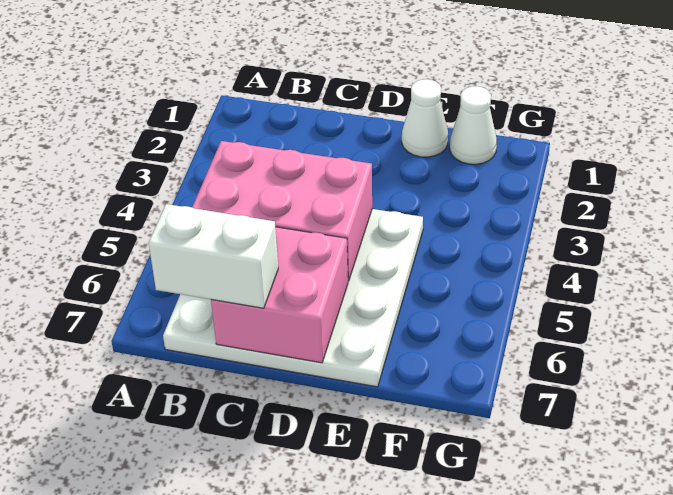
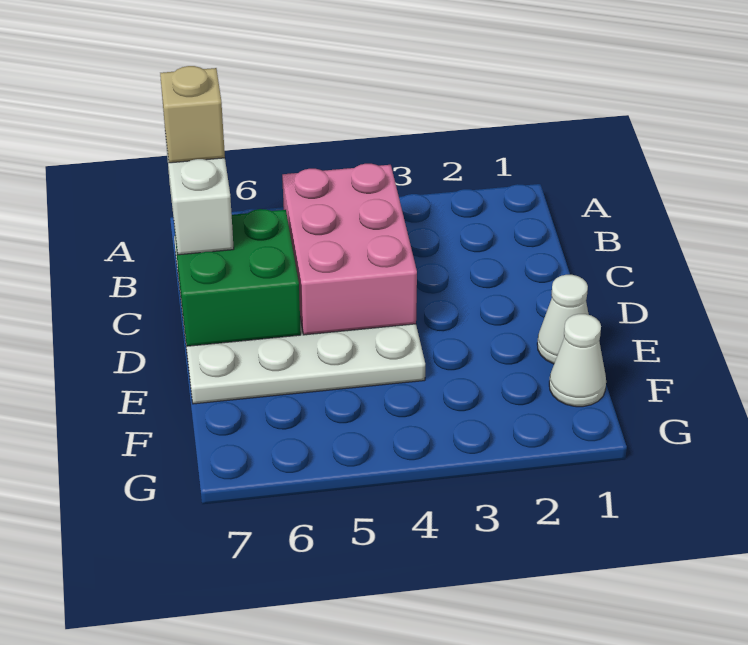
none -> tan 1x1 brick [160,66,225,163]
pink 2x2 brick [211,227,348,363] -> green 2x2 brick [174,209,301,346]

